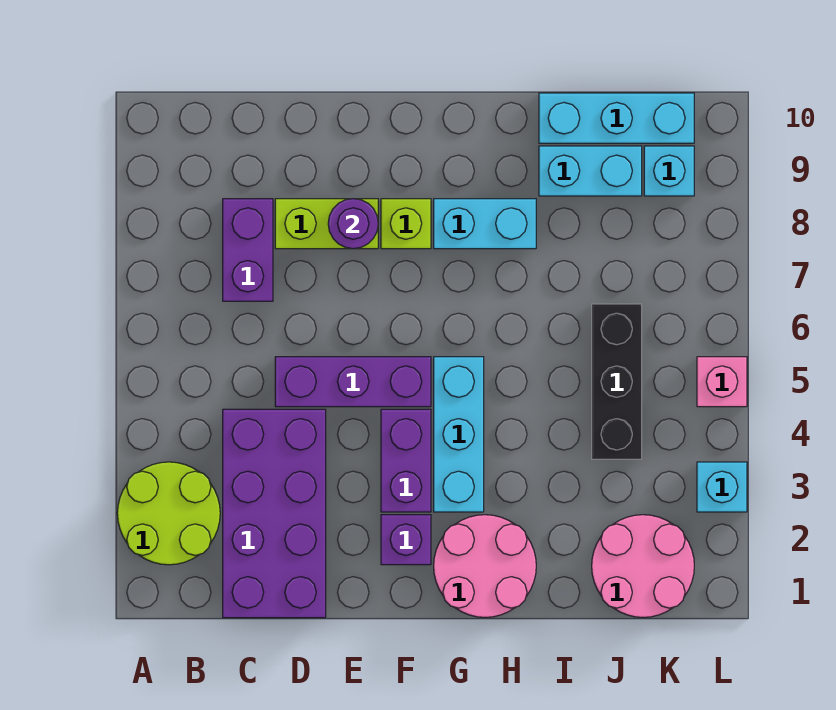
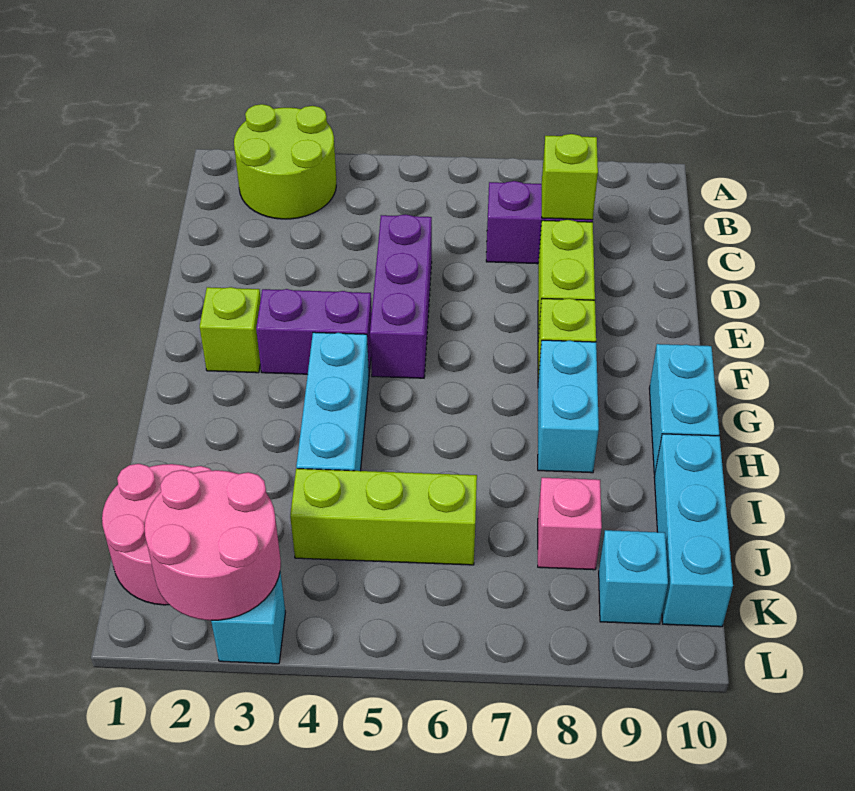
purple 2x4 brick [223,409,326,618] -> none
none -> lime 1x1 brick [542,134,598,220]
purple 1x1 round brick [328,199,378,249] -> none
purple 1x1 brick [381,515,431,565] -> lime 1x1 brick [200,287,261,373]
pink 2x2 round brick [434,515,536,617] -> pink 2x2 round brick moved to [144,470,281,620]
cyan 1x3 brick [434,357,484,512] -> cyan 1x3 brick turned to [296,332,369,471]
cyan 1x2 brick [539,146,642,196] -> cyan 1x2 brick moved to [649,344,719,475]
black 1x3 brick [592,304,642,459] -> lime 1x3 brick [290,469,477,565]
pink 1x1 brick [697,357,747,407] -> pink 1x1 brick moved to [538,478,602,570]

